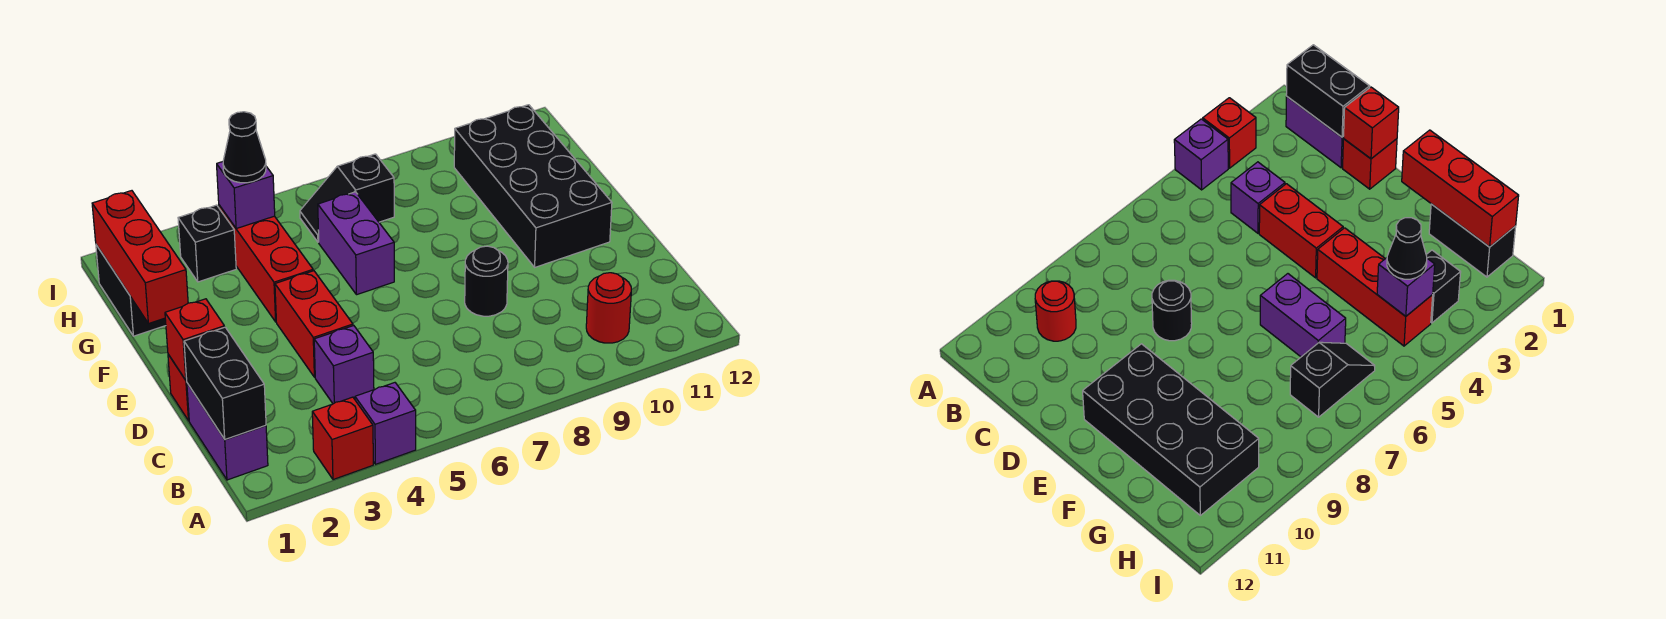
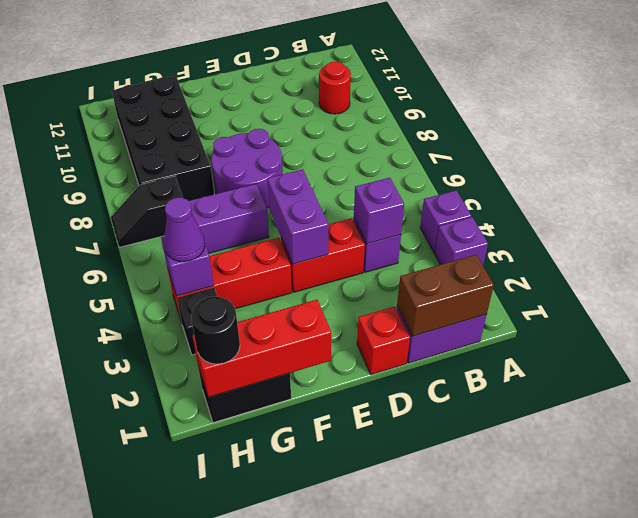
red 1x1 brick [312,397,373,480] -> purple 1x1 brick [435,217,488,265]
black 1x2 brick [184,327,266,440] -> brown 1x2 brick [397,255,494,336]
none -> purple 1x1 brick [354,178,404,244]
red 1x1 brick [165,299,224,380] -> none
black 1x1 round brick [465,246,508,316] -> black 1x1 round brick moved to [191,297,240,364]
none -> purple 1x2 brick [267,169,329,264]
none -> purple 2x2 round brick [211,129,283,208]
black 2x4 brick [454,105,612,267] -> black 2x4 brick turned to [112,76,214,201]
black 1x1 cone [223,112,266,183] -> purple 1x1 cone [164,198,205,262]
black 1x2 slope [300,154,394,242] -> black 1x2 slope turned to [111,176,183,247]

